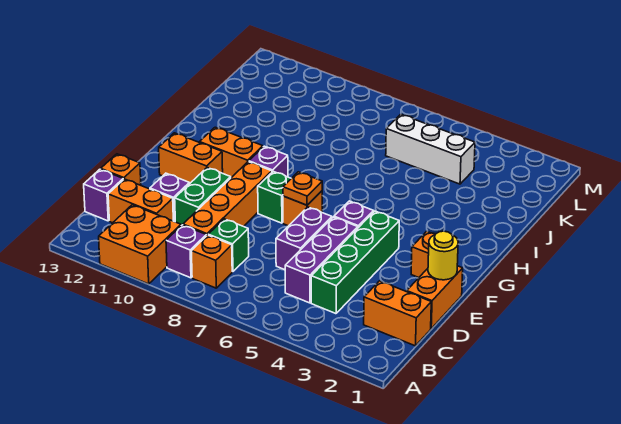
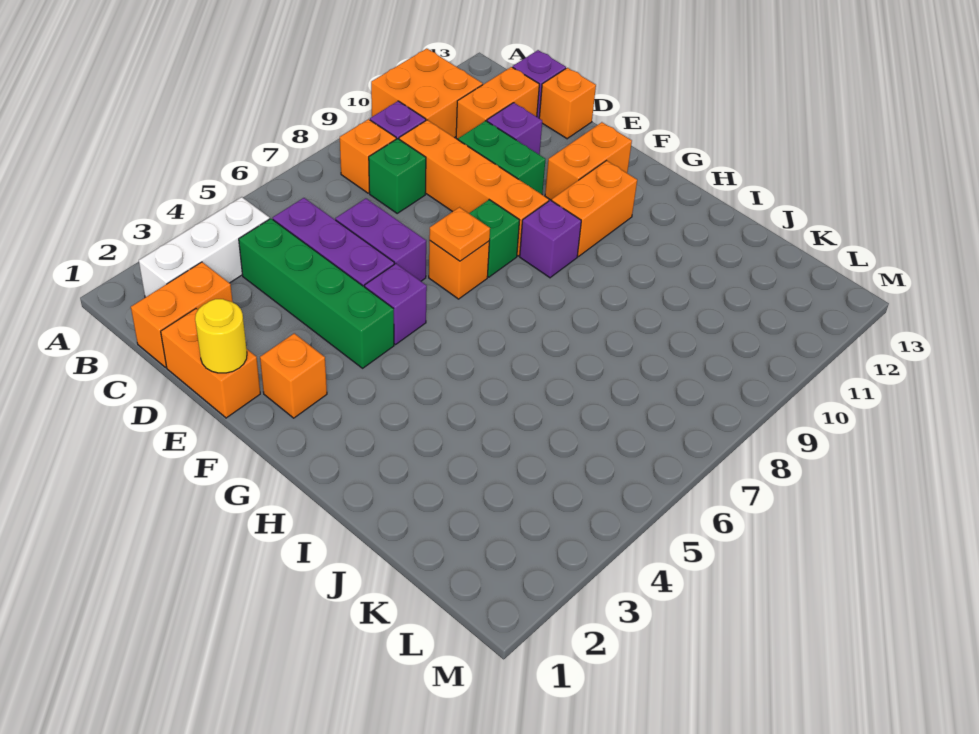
white 1x3 brick [386,114,475,184] -> white 1x3 brick moved to [139,197,270,297]

